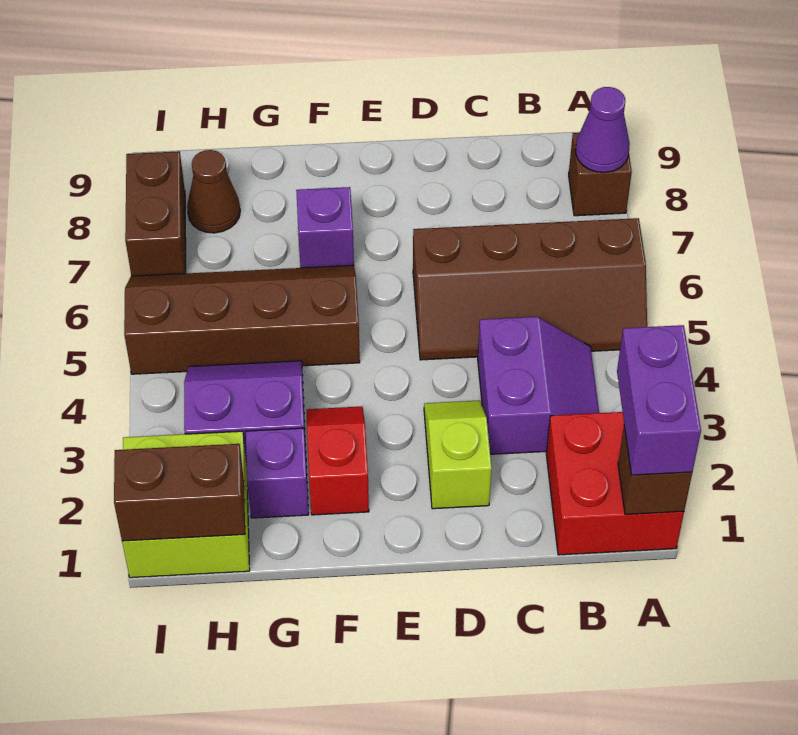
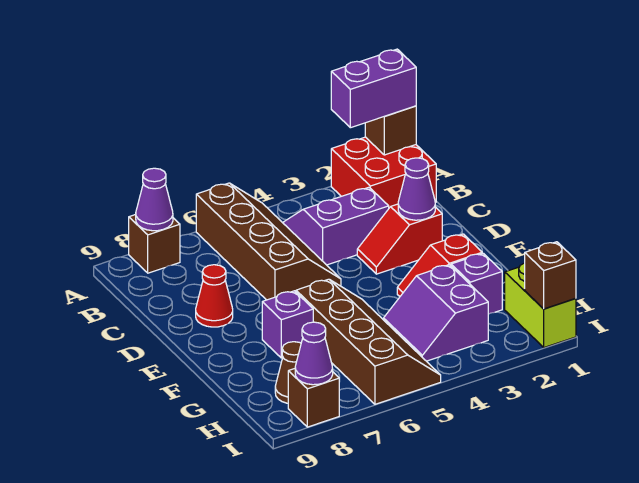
lime 1x2 slope [424,401,492,509] -> red 1x2 slope [357,204,442,274]
none -> purple 1x1 cone [398,158,435,220]
none -> red 1x1 cone [196,265,233,327]
brown 2x4 slope [124,265,360,374] -> brown 2x4 slope turned to [296,279,441,404]
lime 2x2 brick [122,431,250,578] -> lime 1x2 brick [505,263,576,347]
brown 1x2 brick [114,444,245,541] -> brown 1x1 brick [525,242,576,309]
brown 1x2 brick [125,151,186,276] -> brown 1x1 brick [288,369,339,427]
none -> purple 1x1 cone [295,322,333,385]

